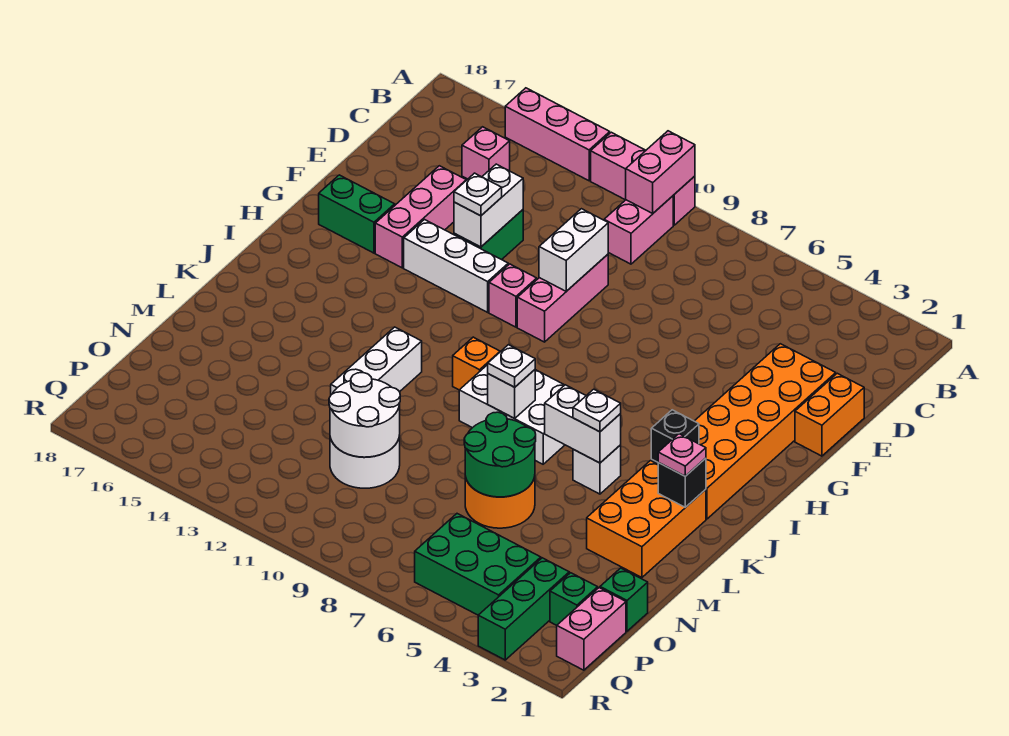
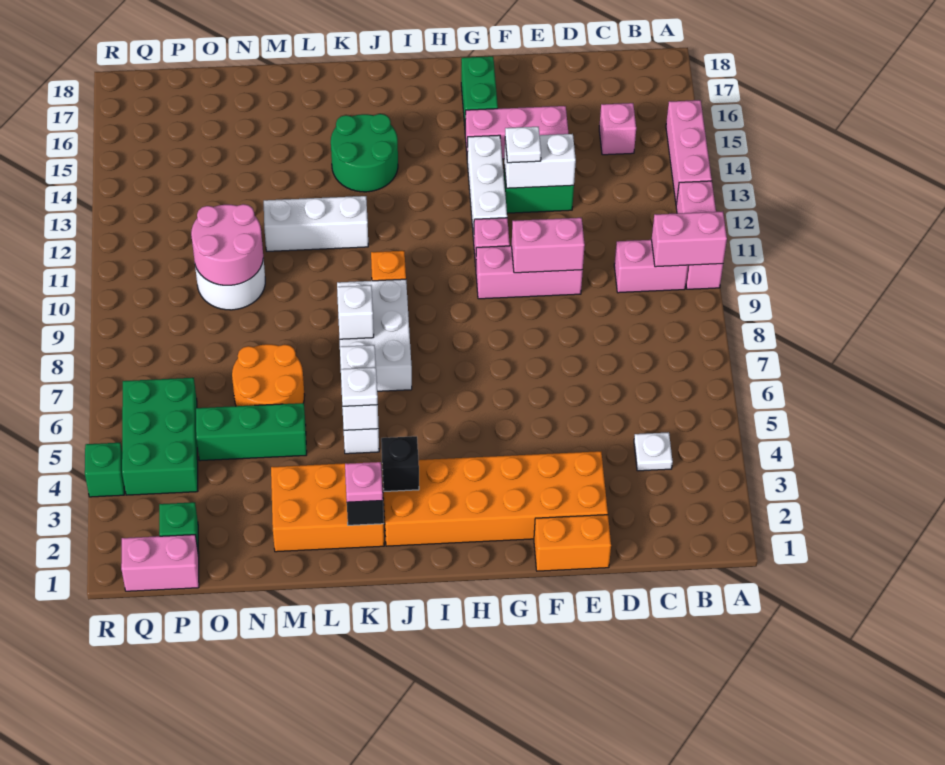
white 1x2 brick [539,209,608,291] -> pink 1x2 brick [512,218,585,273]
white 1x1 plate [488,345,535,387] -> white 1x1 plate moved to [634,432,673,471]
green 2x2 round brick [464,412,536,497] -> green 2x2 round brick moved to [331,114,398,192]
white 2x2 round brick [329,372,400,457] -> pink 2x2 round brick [191,204,263,285]
green 1x1 brick [600,568,648,631] -> green 1x1 brick moved to [85,443,124,497]
green 1x3 brick [478,558,569,660] -> green 1x3 brick moved to [196,403,307,461]

